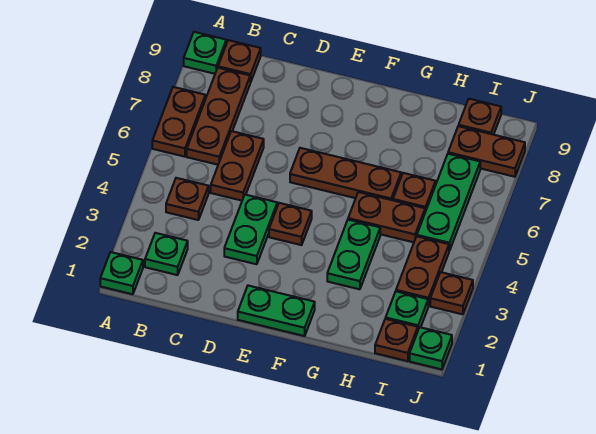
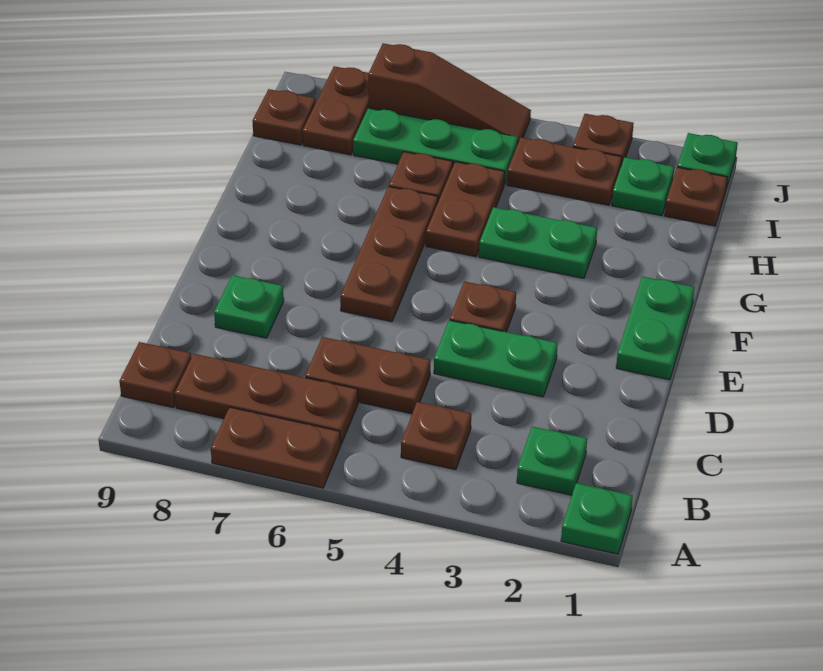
green 1x1 plate [184,32,226,74] -> green 1x1 plate moved to [214,275,284,338]
none -> brown 1x3 slope [368,43,531,142]

